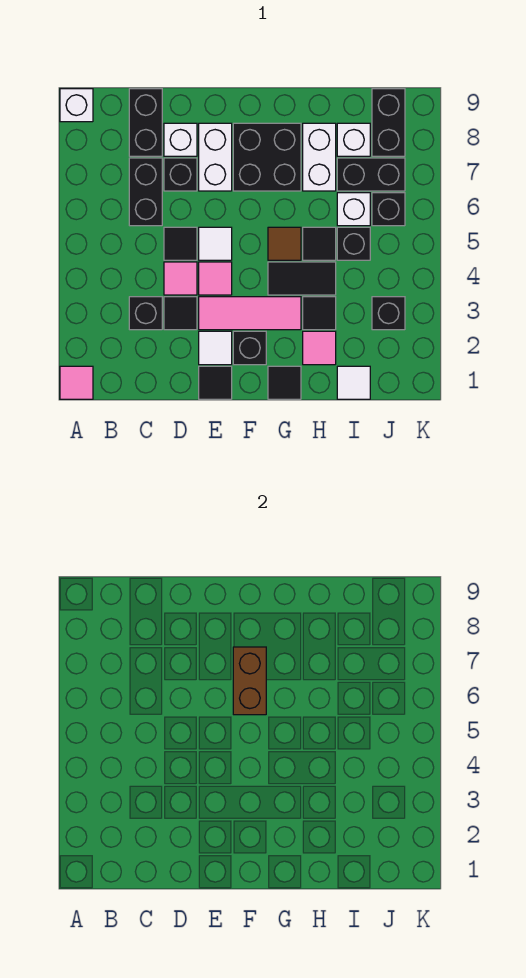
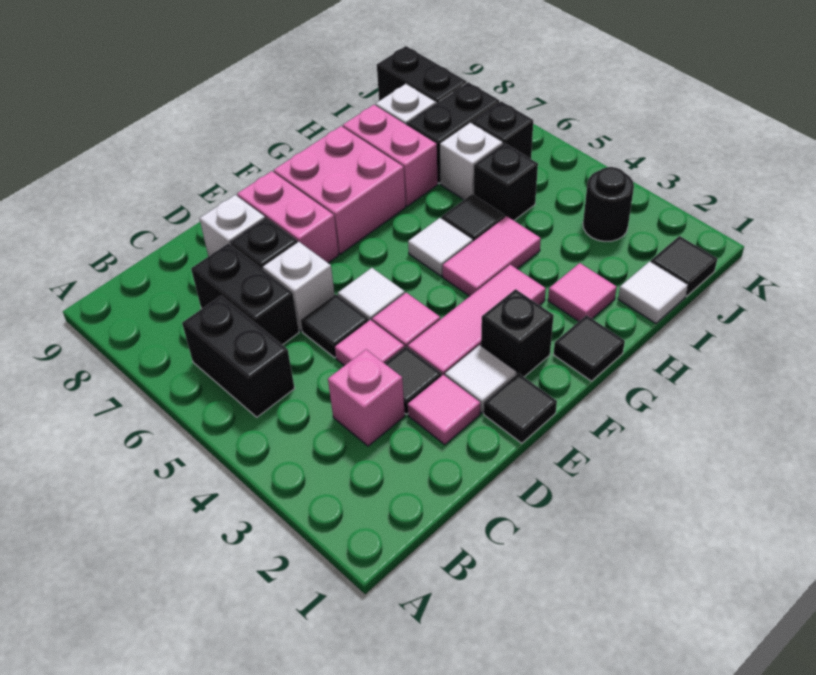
pink 1x1 tile [60,366,93,399] -> pink 1x1 tile moved to [408,375,480,445]
white 1x1 brick [60,89,93,122] -> white 1x1 brick moved to [263,242,335,331]
black 1x1 brick [129,297,162,330] -> pink 1x1 brick [328,349,405,446]
black 1x2 brick [129,89,162,156] -> black 1x2 brick moved to [182,296,295,417]
white 1x2 brick [199,123,232,191] -> pink 1x2 brick [237,171,339,263]
brown 1x2 brick [233,647,266,715] -> none
black 2x2 brick [233,123,301,191] -> pink 2x2 brick [274,126,406,254]
black 1x2 tile [268,262,336,295] -> pink 1x2 tile [443,216,541,296]
brown 1x1 tile [268,227,301,260] -> white 1x1 tile [408,218,473,276]
black 1x1 tile [303,297,336,330] -> black 1x1 tile moved to [651,236,717,296]
white 1x2 brick [303,123,336,191] -> pink 1x2 brick [343,105,438,206]
black 1x1 brick [372,297,405,330] -> black 1x1 round brick [583,167,634,241]

